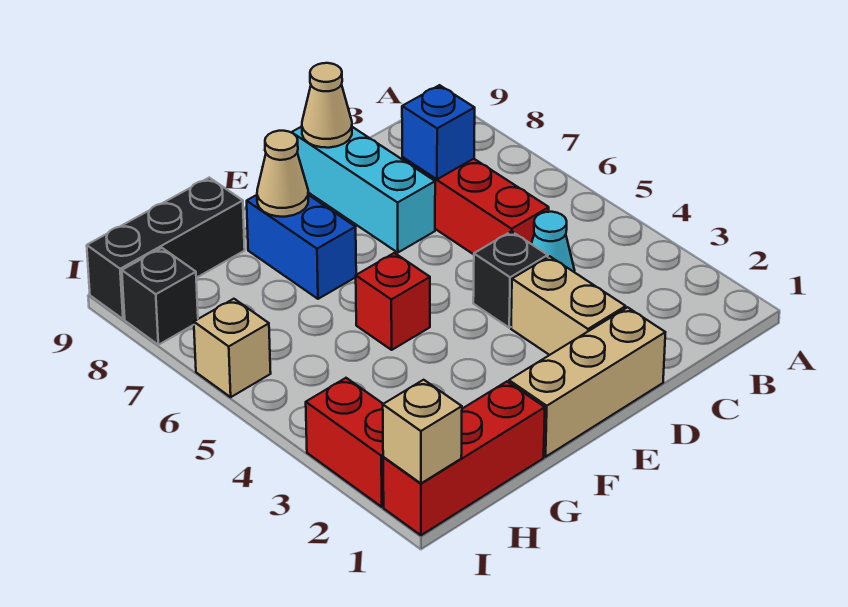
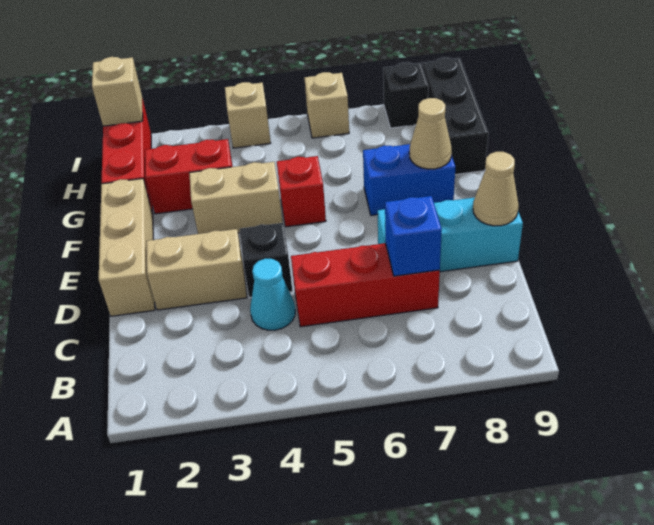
none -> tan 1x2 brick [189,162,283,234]
red 1x2 brick [306,378,384,507] -> red 1x2 brick moved to [145,139,233,214]
none -> tan 1x1 brick [225,82,271,148]

